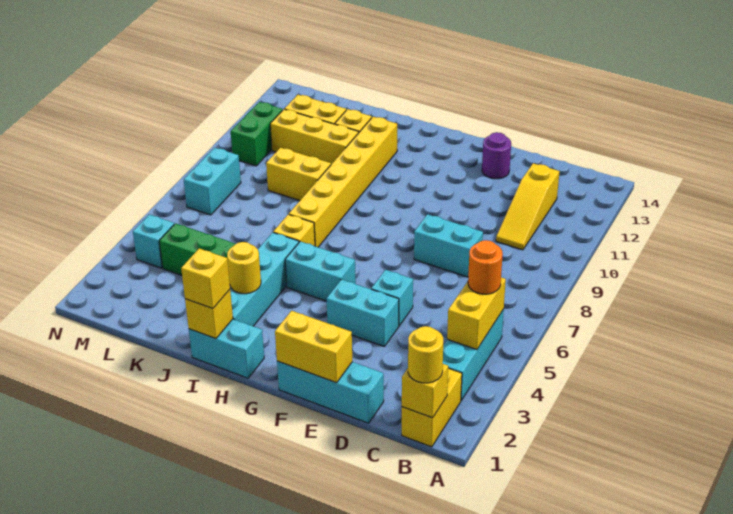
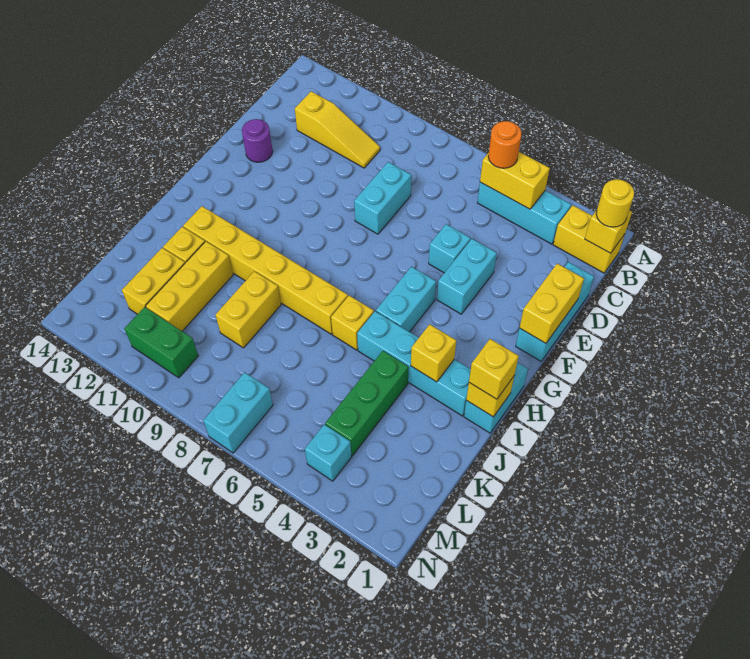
yellow 1x1 round brick [227,242,261,294] -> yellow 1x1 brick [411,324,456,382]
cyan 1x2 brick [184,148,241,215] -> cyan 1x2 brick turned to [203,372,273,453]

